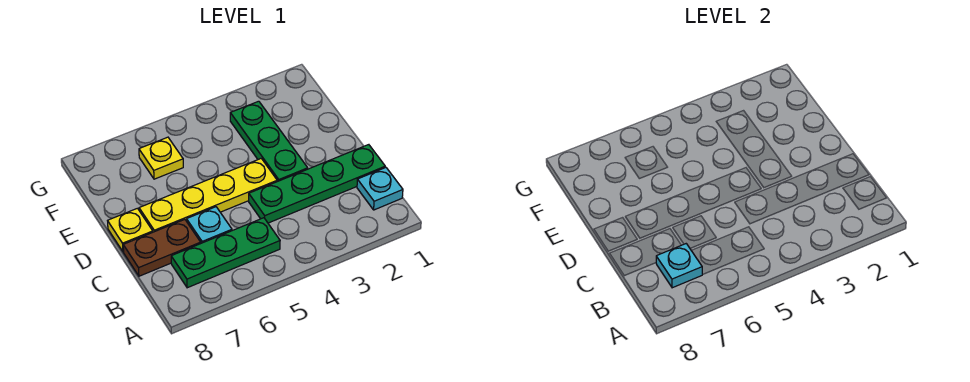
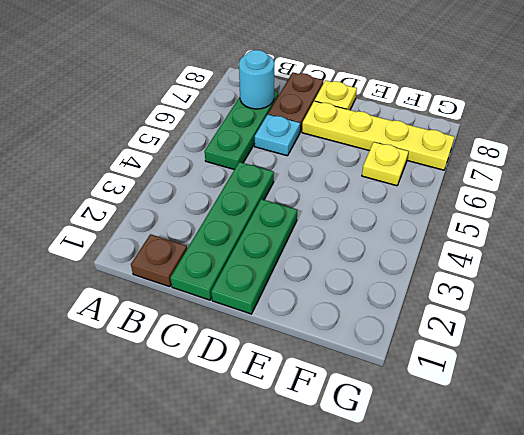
cyan 1x1 plate [357,167,403,210] -> brown 1x1 plate [131,234,187,287]
cyan 1x1 plate [656,244,702,288] -> cyan 1x1 round brick [239,50,274,109]
green 1x3 plate [230,101,308,181] -> green 1x3 plate turned to [211,199,297,314]
yellow 1x4 plate [139,159,277,232] -> yellow 1x4 plate turned to [302,101,454,170]

